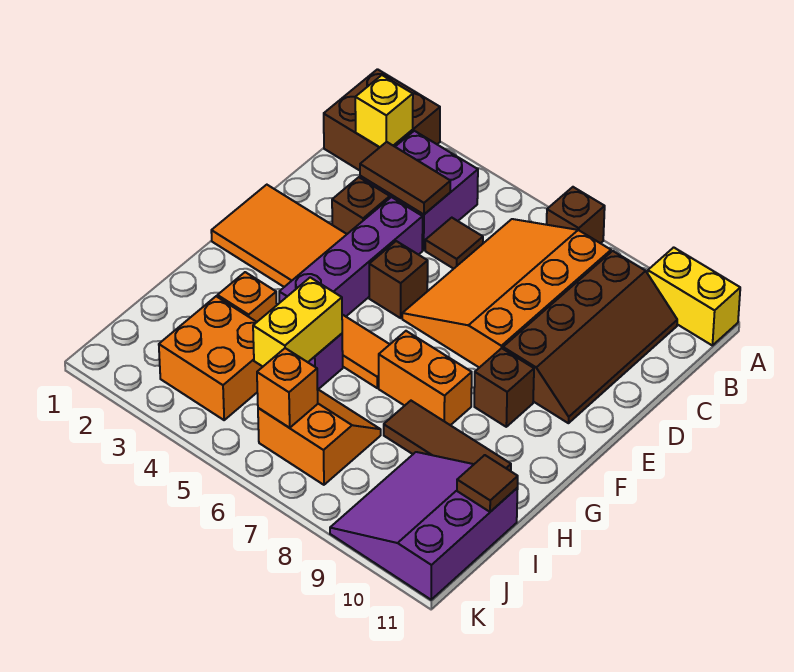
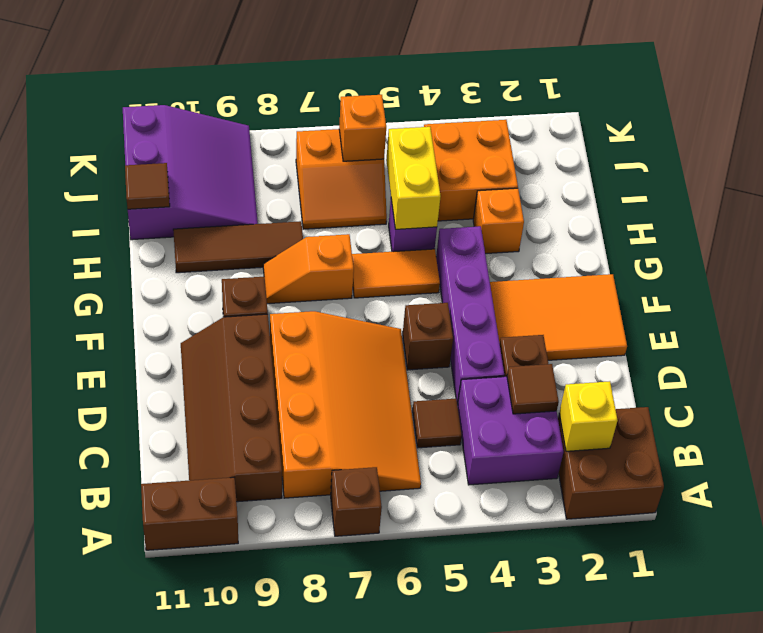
yellow 1x2 brick [648,247,740,345] -> brown 1x2 brick [141,477,238,550]
brown 1x2 tile [360,142,450,215] -> brown 1x1 tile [507,364,559,414]
orange 1x2 brick [379,331,472,425] -> orange 1x2 slope [263,234,354,304]

